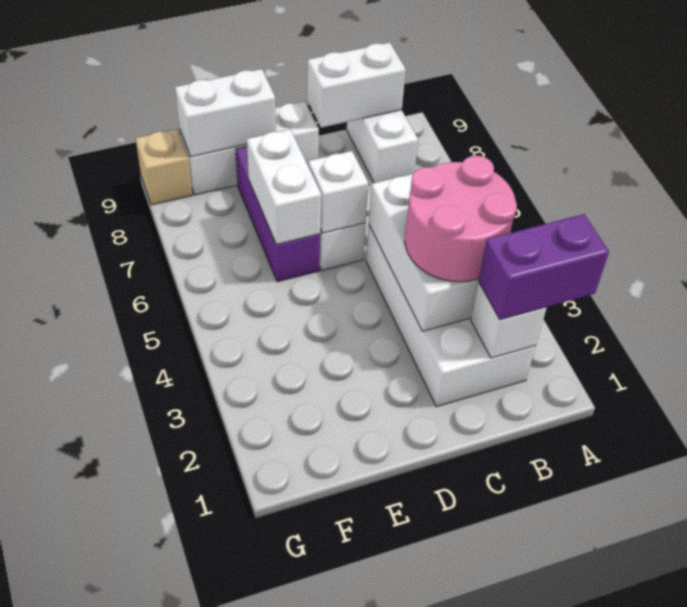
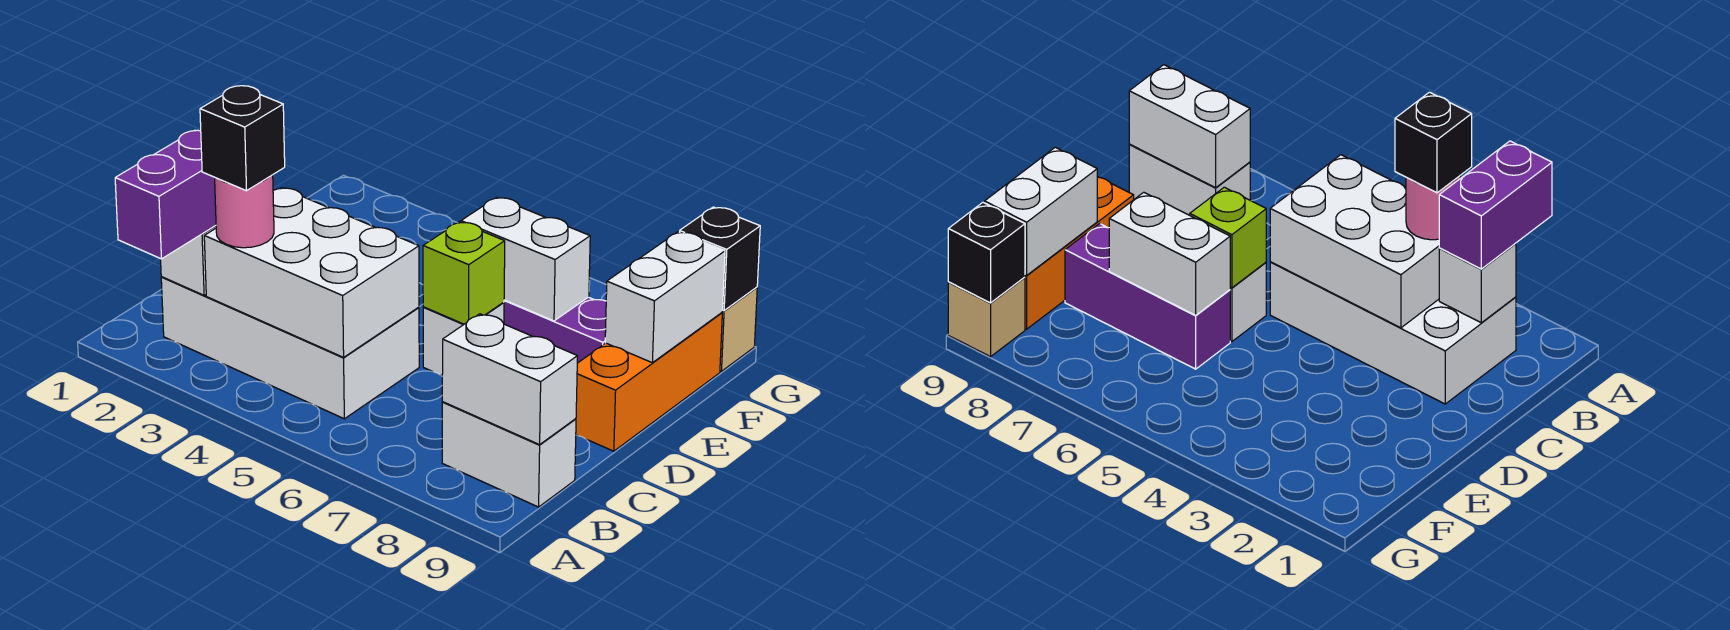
pink 2x2 round brick [405,156,517,282] -> pink 1x1 round brick [215,175,274,248]
none -> black 1x1 brick [200,86,285,191]
white 1x2 brick [307,43,406,128] -> white 1x2 brick turned to [442,314,578,445]
white 1x1 brick [308,151,368,233] -> lime 1x1 brick [423,222,505,324]
white 1x3 brick [180,101,319,195] -> orange 1x3 brick [576,313,722,451]
none -> black 1x1 brick [680,207,760,311]

